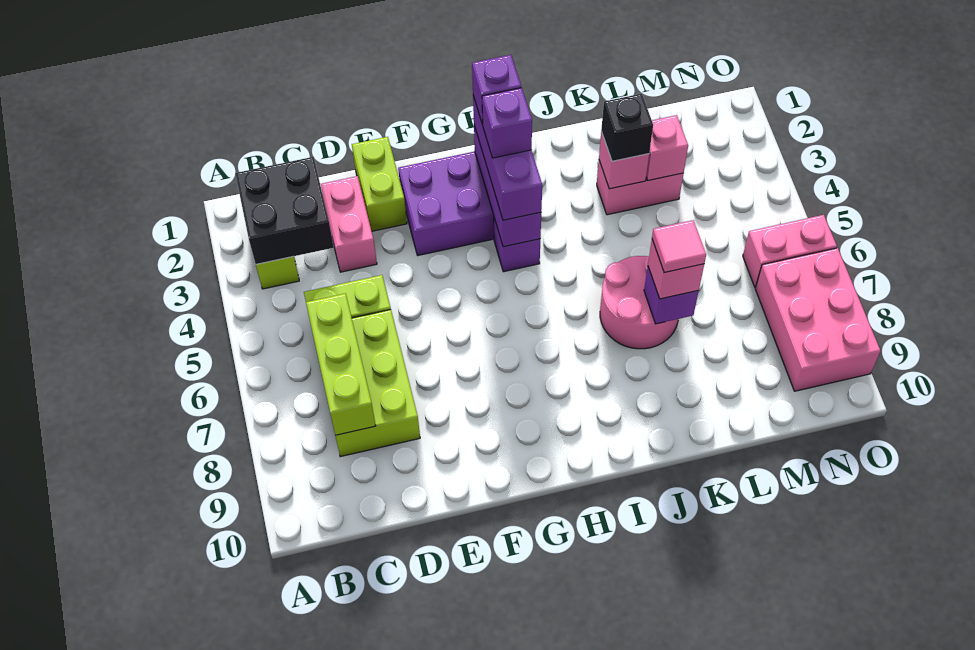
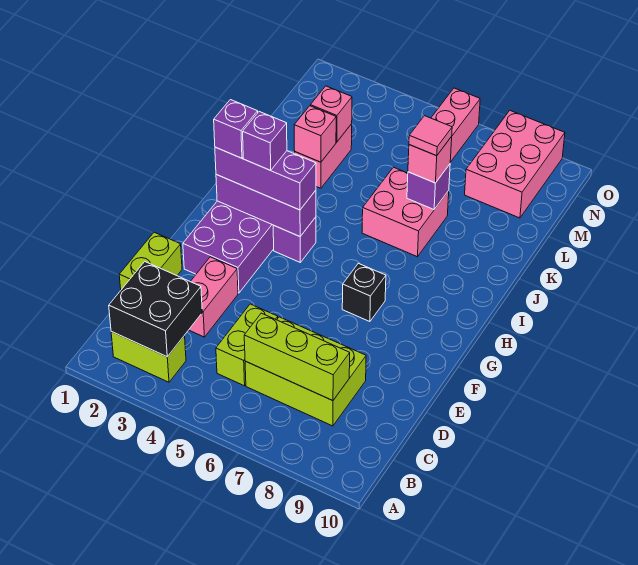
pink 1x2 brick [321,176,377,272] -> pink 1x2 brick turned to [189,257,238,337]
lime 1x2 brick [352,137,407,231] -> lime 1x2 brick turned to [119,232,182,290]
pink 2x2 round brick [600,256,678,349] -> pink 2x2 brick [362,167,449,257]
black 1x1 brick [601,94,653,161] -> black 1x1 brick moved to [342,263,386,322]
pink 2x3 brick [755,248,881,391] -> pink 2x3 brick turned to [465,111,565,218]

